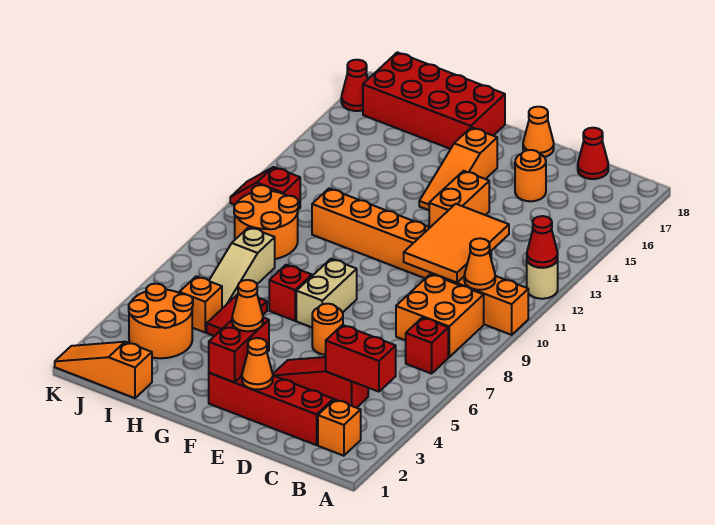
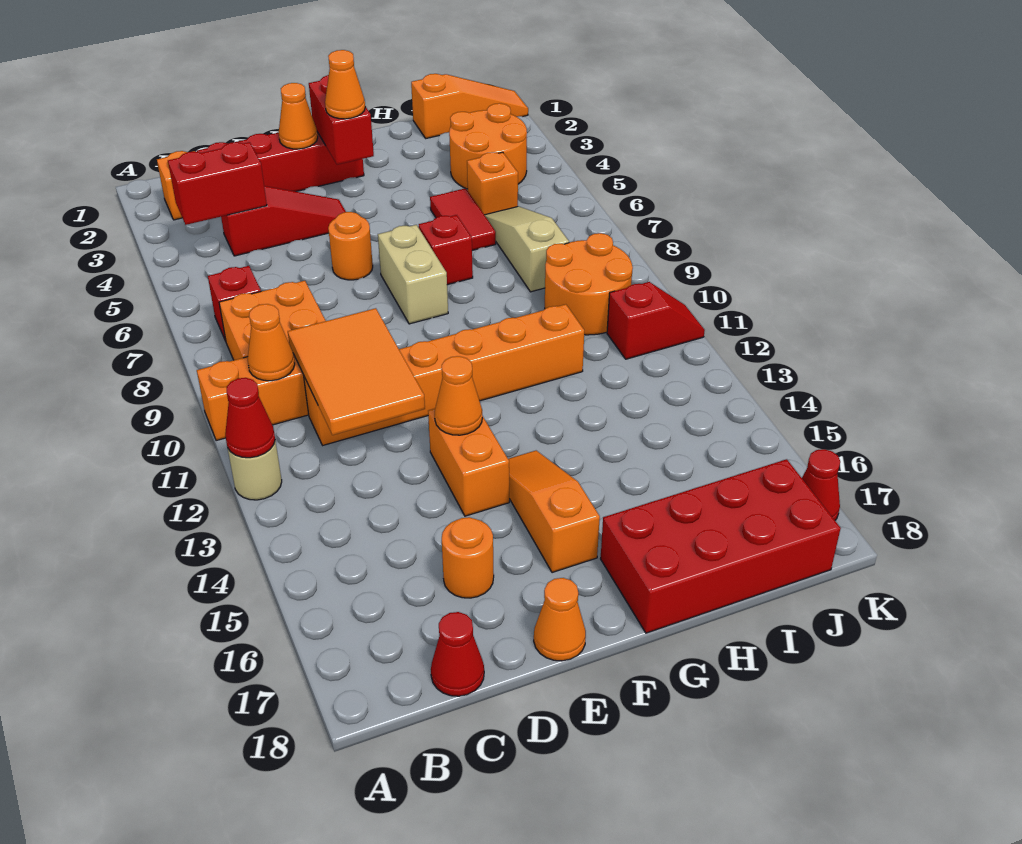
none -> orange 1x1 cone [435,356,482,435]

